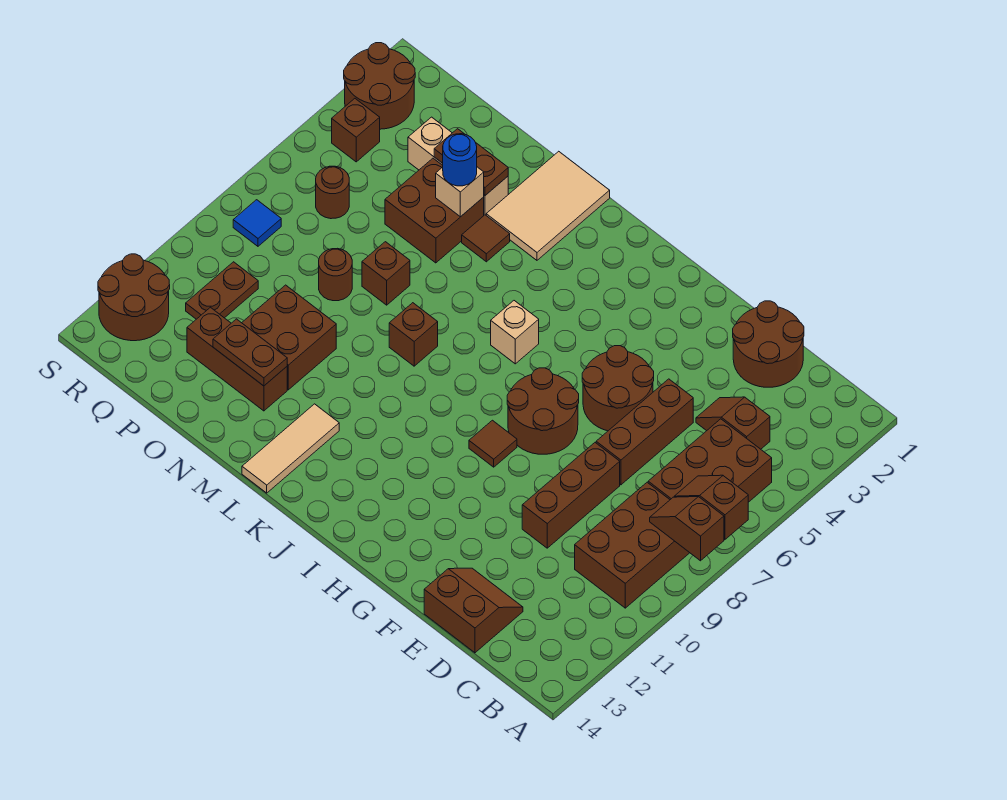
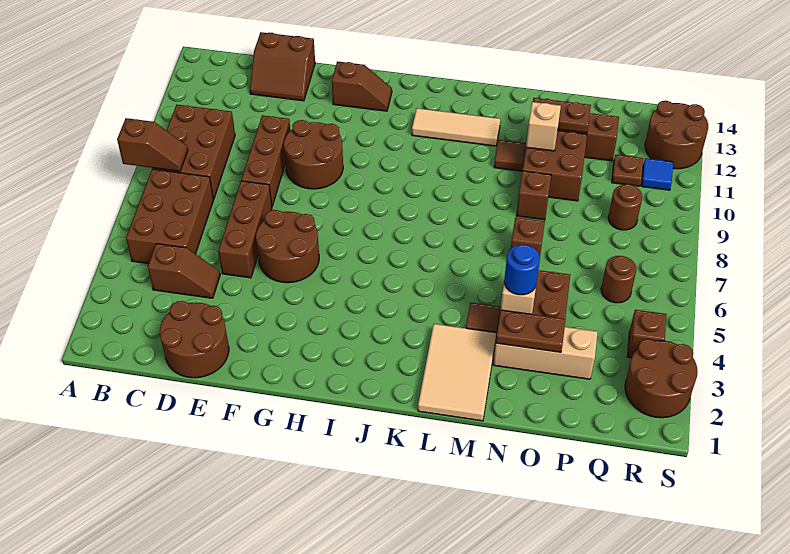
brown 1x2 slope [674,475,748,539] -> brown 1x2 slope moved to [332,61,392,111]
brown 2x2 round brick [507,368,579,454] -> brown 2x2 round brick moved to [284,120,343,189]
brown 1x1 tile [469,420,517,467] -> brown 1x1 tile moved to [494,140,526,171]
tan 1x1 brick [491,301,539,364] -> tan 1x1 brick moved to [526,102,561,151]
brown 1x1 brick [389,303,438,366] -> brown 1x1 brick moved to [516,171,551,220]
tan 1x3 tile [242,404,339,493] -> tan 1x3 tile turned to [412,108,500,146]
brown 1x1 round brick [319,248,352,301] -> brown 1x1 round brick moved to [608,184,642,230]
brown 1x2 plate [186,262,258,319] -> brown 1x1 plate [612,155,643,186]
blue 1x1 tile [233,200,281,246] -> blue 1x1 tile moved to [642,158,673,190]

